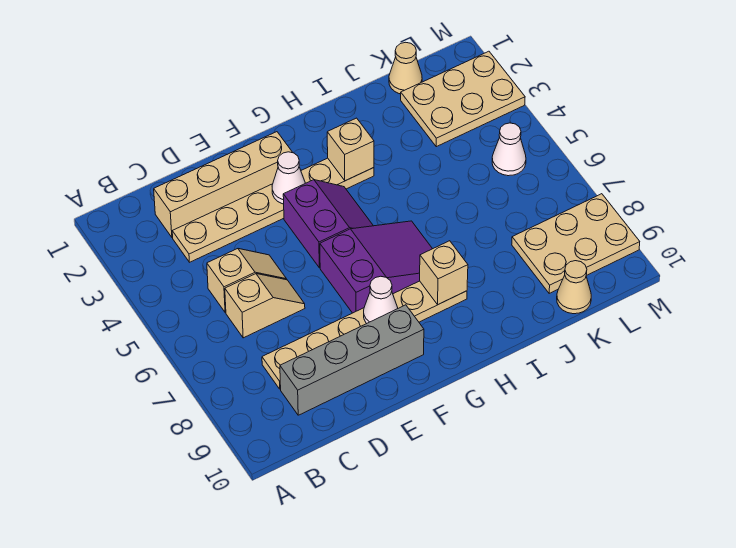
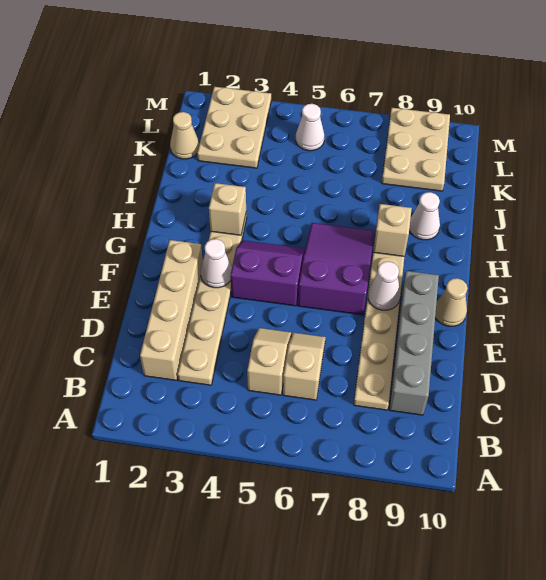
none -> white 1x1 cone [409,192,440,240]
tan 1x1 cone [557,261,591,314] -> tan 1x1 cone moved to [435,278,468,326]

